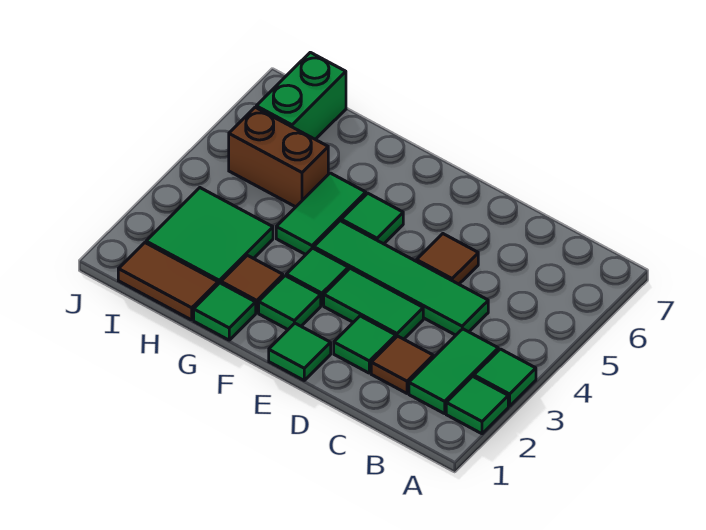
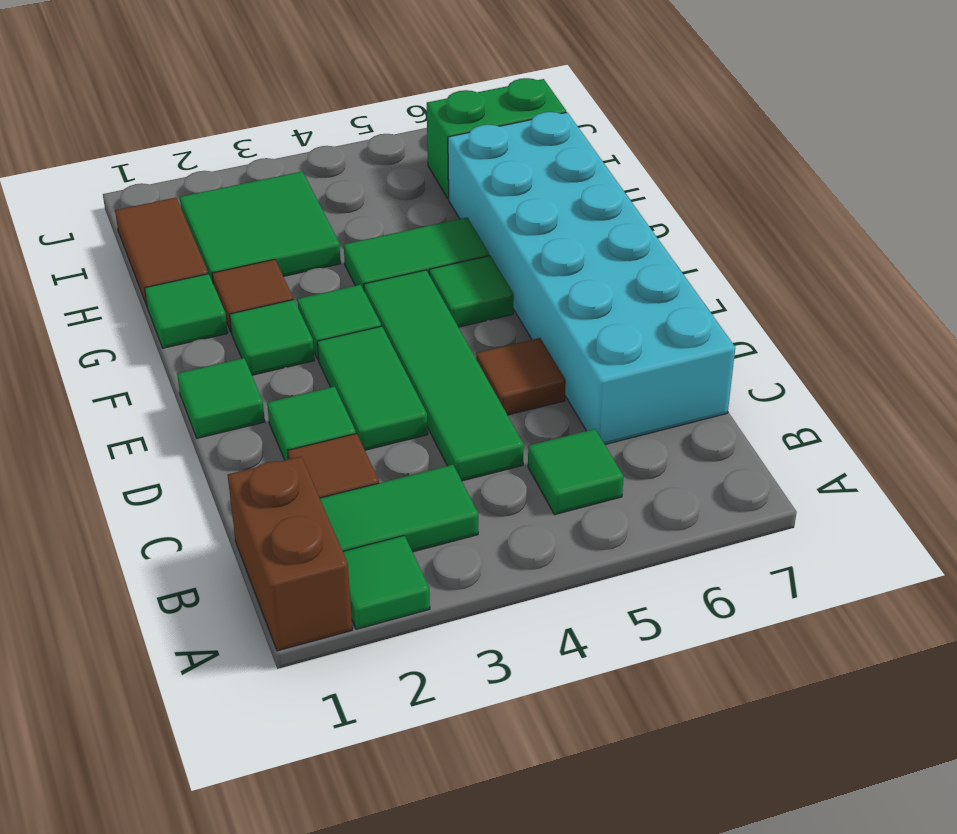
green 1x1 tile [474,349,536,406] -> green 1x1 tile moved to [528,429,623,515]
none -> cyan 2x6 brick [448,112,735,444]
brown 1x2 brick [229,107,328,207] -> brown 1x2 brick moved to [228,456,352,651]

